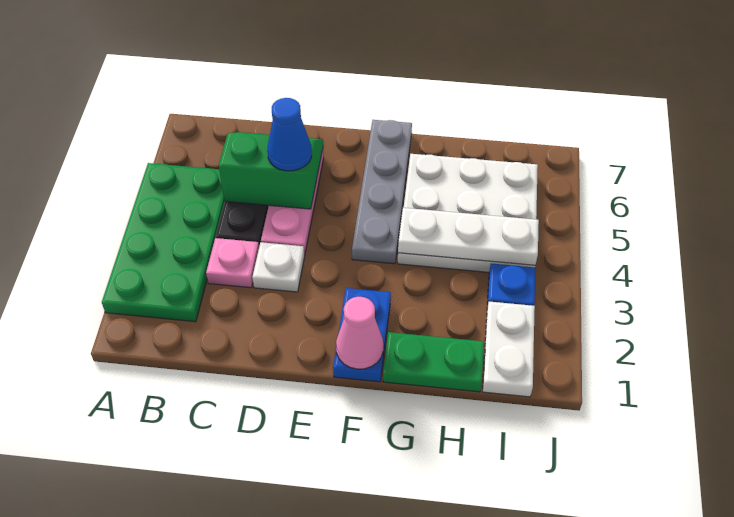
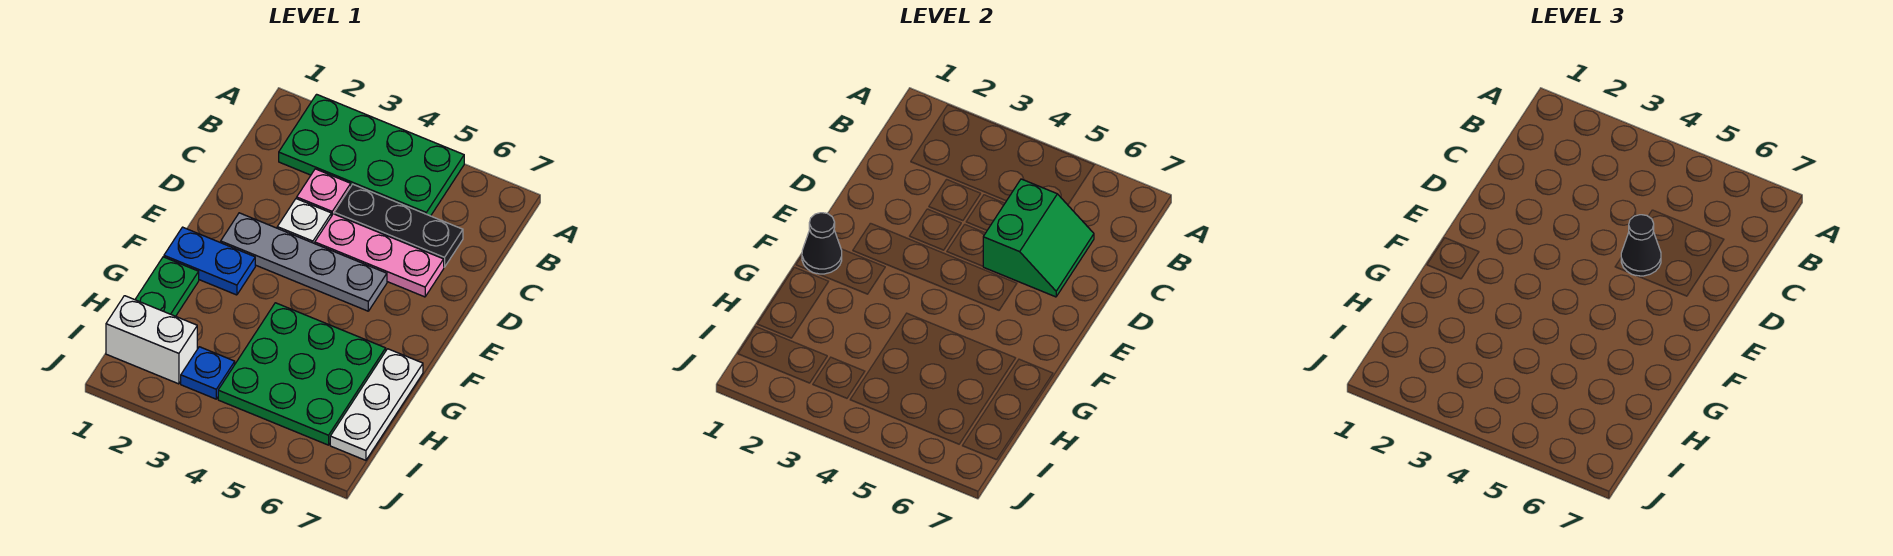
blue 1x1 cone [267,98,312,171] -> black 1x1 cone [1621,215,1661,276]
pink 1x1 cone [336,297,383,369] -> black 1x1 cone [802,213,842,274]
grey 1x4 plate [352,120,412,264] -> grey 1x4 plate moved to [221,213,387,311]
white 3x3 plate [398,154,538,272] -> green 3x3 plate [218,303,386,445]
white 1x3 plate [398,208,539,265] -> white 1x3 plate moved to [330,349,423,460]
white 1x2 plate [483,302,535,397] -> white 1x2 brick [106,296,197,384]

